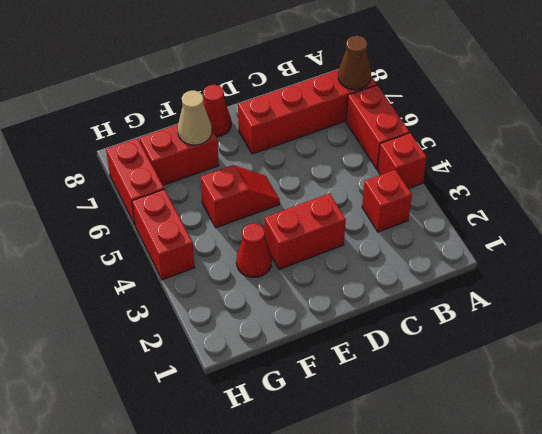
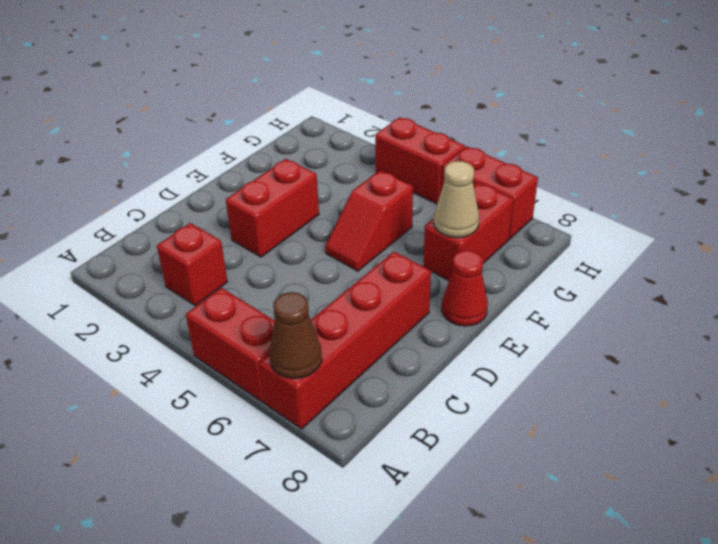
red 1x1 brick [377,133,427,189] -> none
red 1x1 cone [236,223,272,277] -> none

